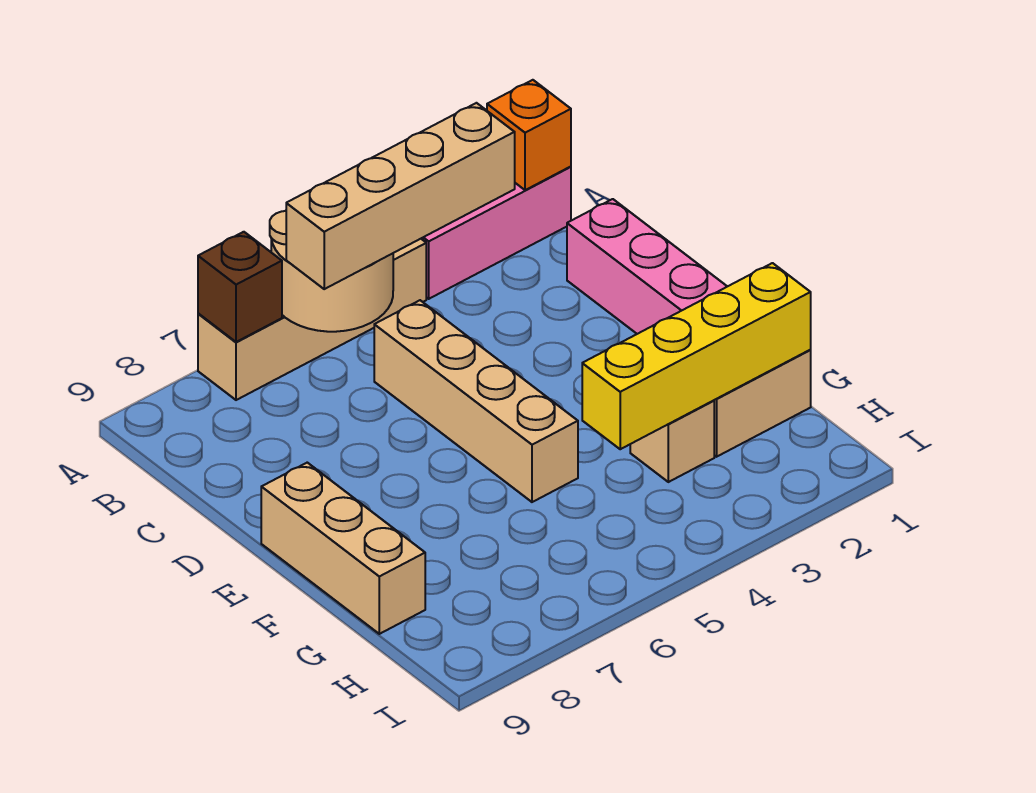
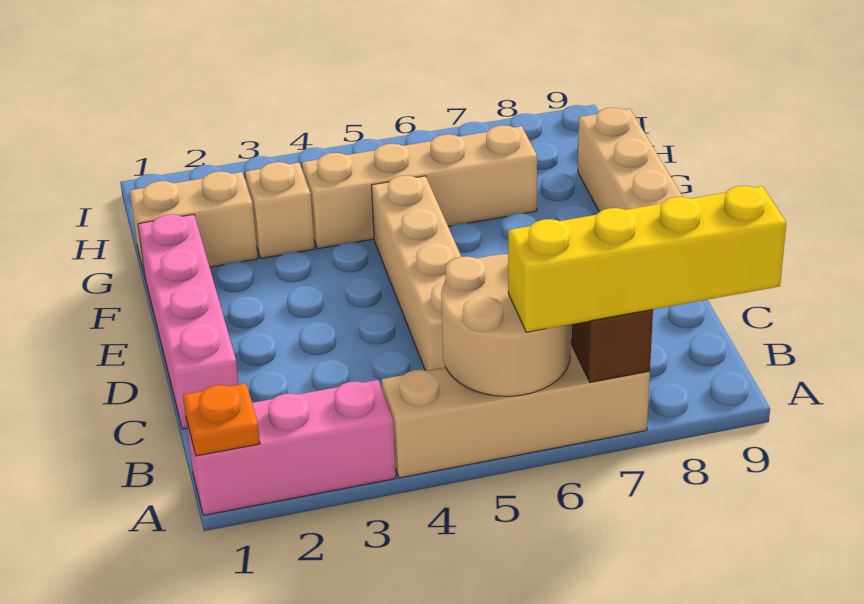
orange 1x1 brick [487,80,571,190] -> orange 1x1 plate [183,383,260,456]
tan 1x4 brick [286,103,515,289] -> tan 1x4 brick moved to [302,125,537,249]
yellow 1x4 brick [582,263,811,449] -> yellow 1x4 brick moved to [508,186,786,332]

